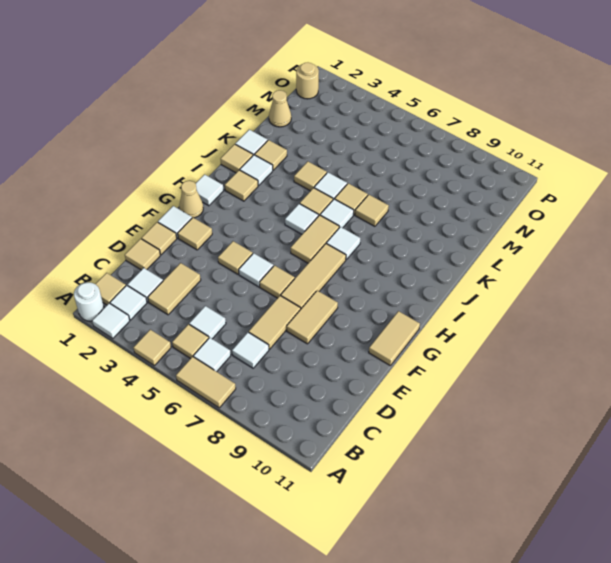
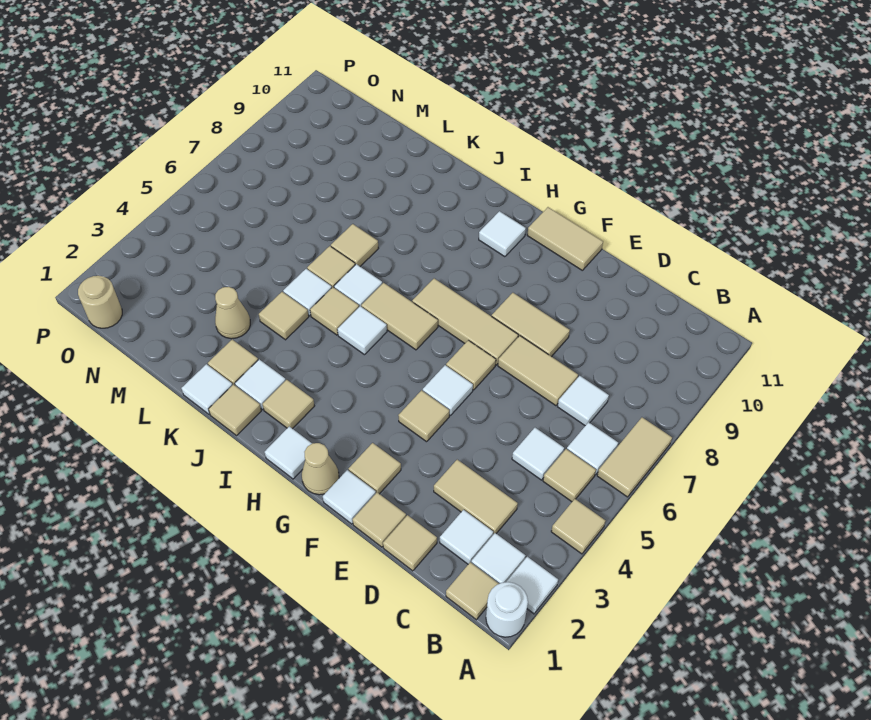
white 1x1 tile [326,227,360,259] -> white 1x1 tile moved to [479,211,526,257]
tan 1x1 cone [269,90,291,127] -> tan 1x1 cone moved to [215,287,250,339]

